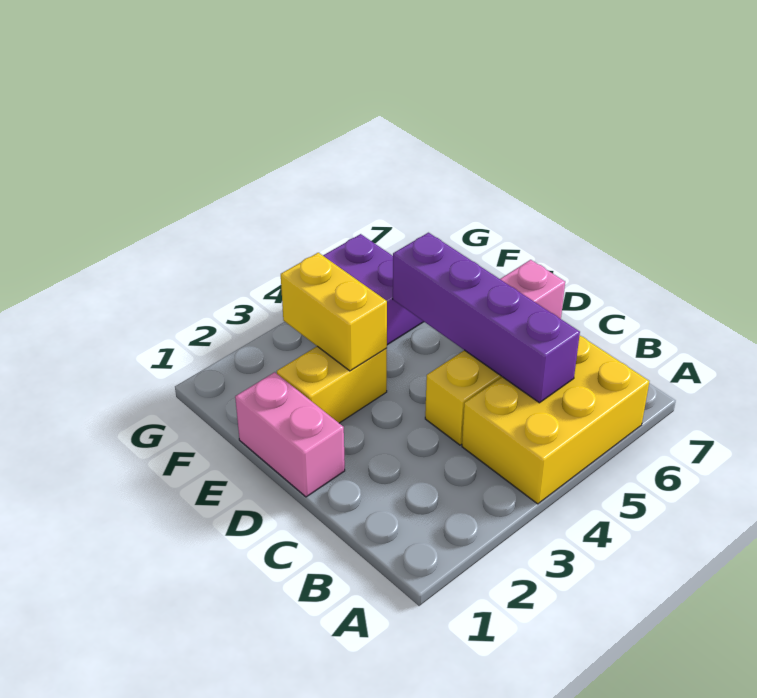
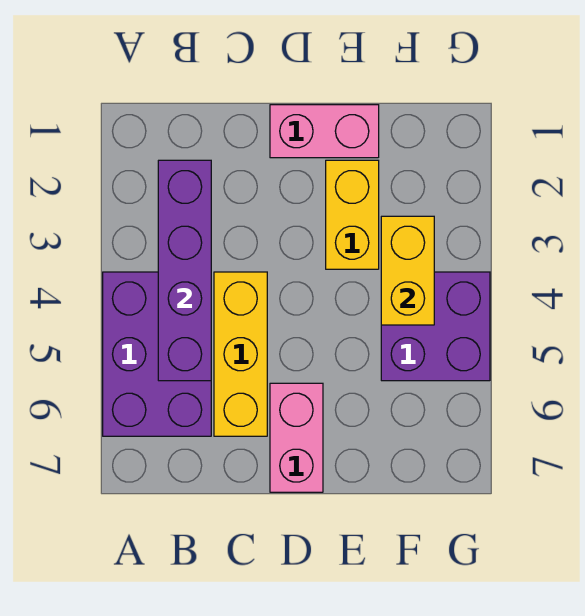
yellow 2x3 brick [462,336,649,504] -> purple 2x3 brick [103,272,211,436]
purple 1x4 brick [393,233,580,403] -> purple 1x4 brick turned to [158,160,211,381]
yellow 1x2 brick [281,253,387,371] -> yellow 1x2 brick turned to [381,216,434,325]

